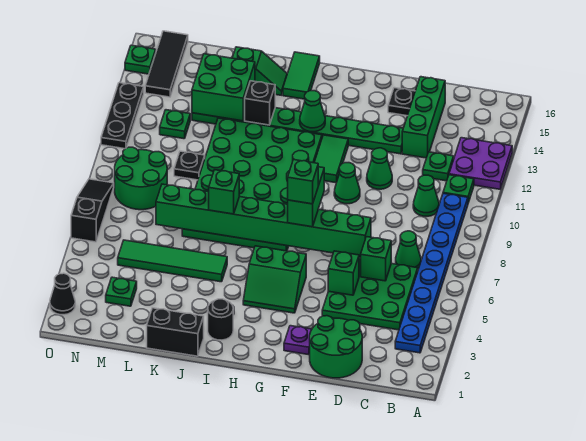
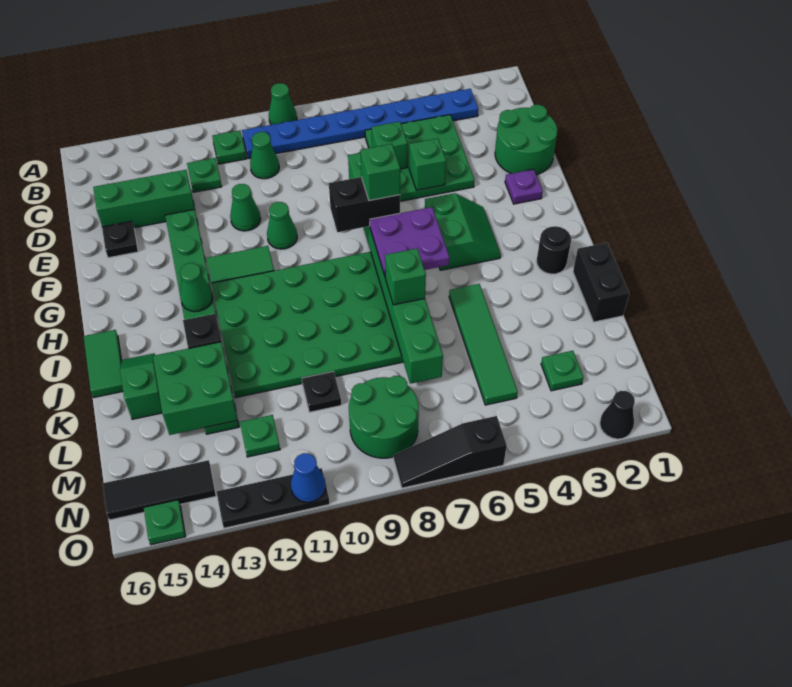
purple 2x2 plate [449,138,512,189] -> purple 2x2 plate moved to [370,207,450,276]
green 1x1 cone [396,231,421,269] -> green 1x1 cone moved to [269,83,297,125]
green 1x2 brick [288,167,324,227] -> black 1x2 brick [329,177,400,232]
green 1x2 tile [283,52,320,99] -> green 1x2 tile turned to [84,330,123,398]
none -> blue 1x1 cone [291,453,326,502]

